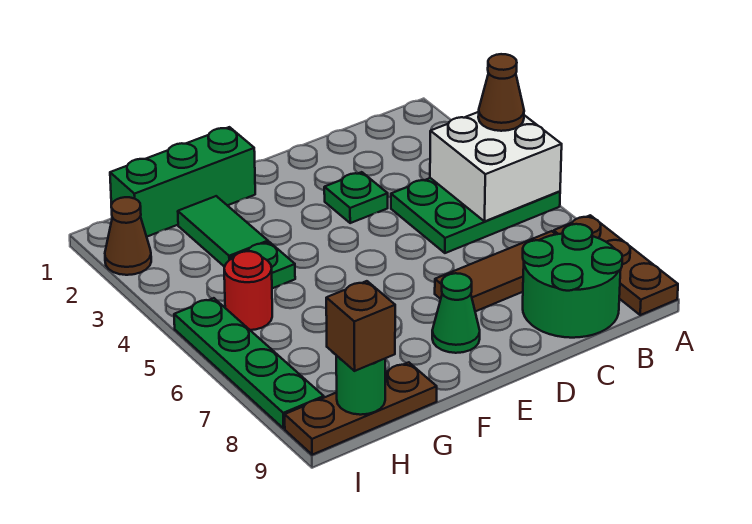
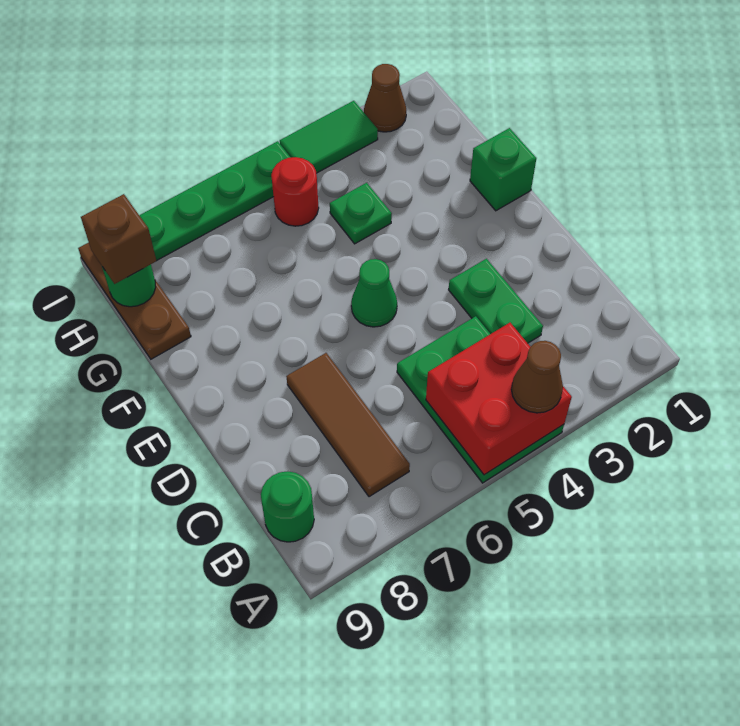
white 2x2 brick [430,112,562,221] -> red 2x2 brick [426,323,572,475]
brown 1x3 plate [554,215,678,315] -> none
green 2x2 round brick [523,224,622,338] -> green 1x1 round brick [261,471,314,542]
green 1x1 plate [324,172,388,223] -> green 1x2 plate [449,259,543,343]
green 1x1 cone [432,273,480,353] -> green 1x1 cone moved to [351,259,397,327]
green 1x3 brick [110,127,255,237] -> green 1x1 brick [470,128,536,211]
green 1x2 tile [178,196,268,267] -> green 1x2 tile moved to [280,101,378,173]

